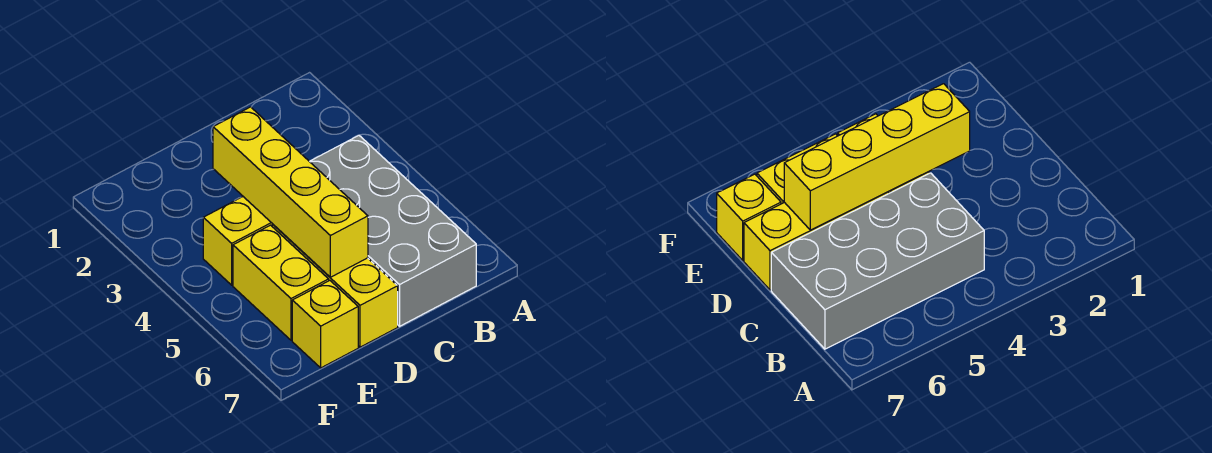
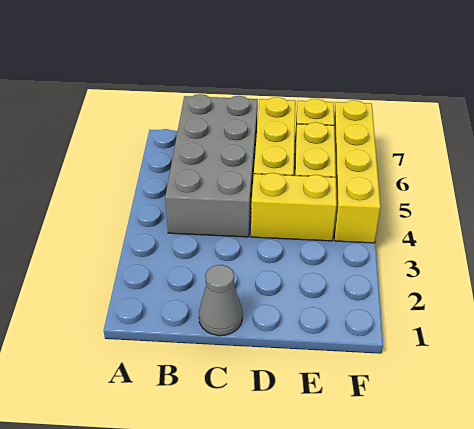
none -> grey 1x1 cone [199,265,243,336]
yellow 1x4 brick [213,107,368,277] -> yellow 1x4 brick moved to [334,100,381,243]

